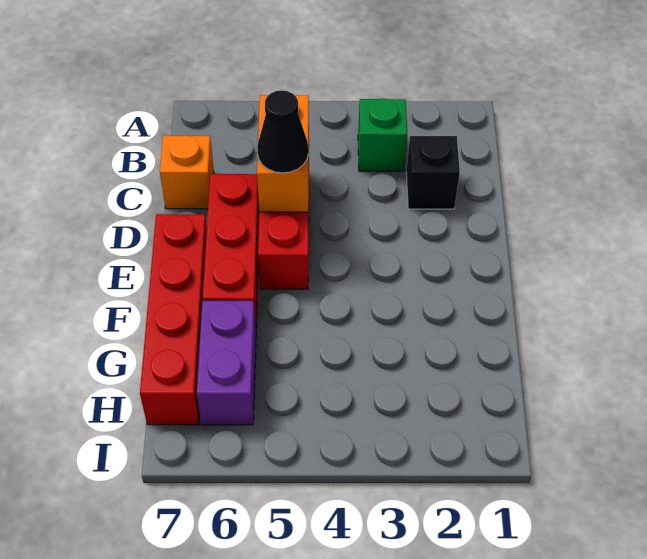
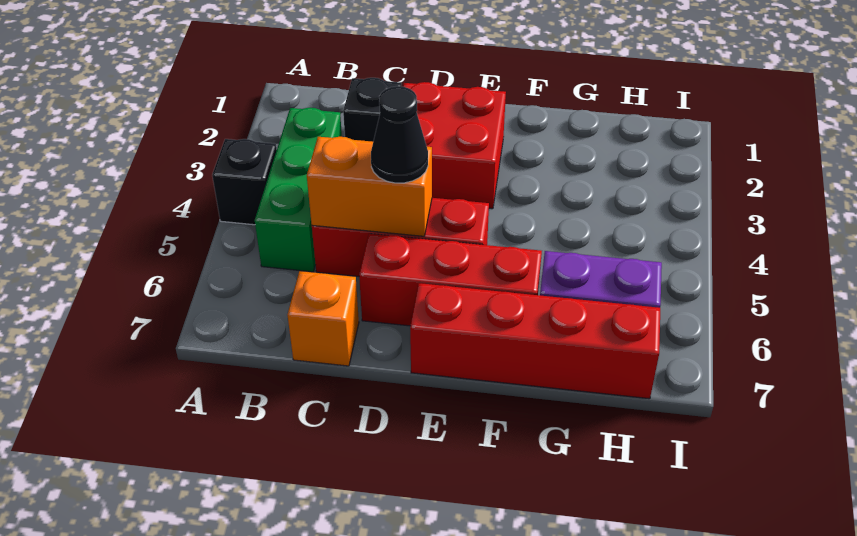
none -> black 1x1 brick [212,139,277,225]
green 1x1 brick [358,99,407,171] -> green 1x3 brick [255,108,342,272]
none -> red 2x2 brick [403,82,506,209]

